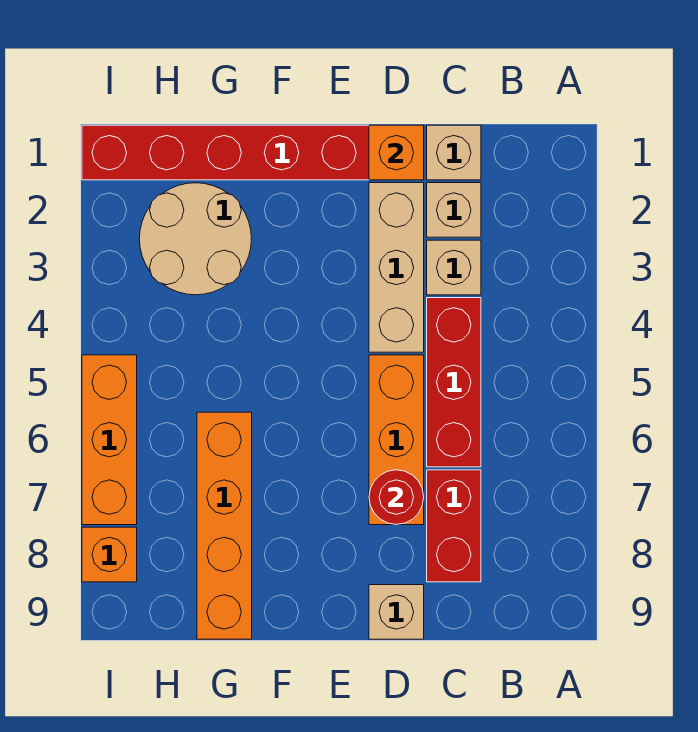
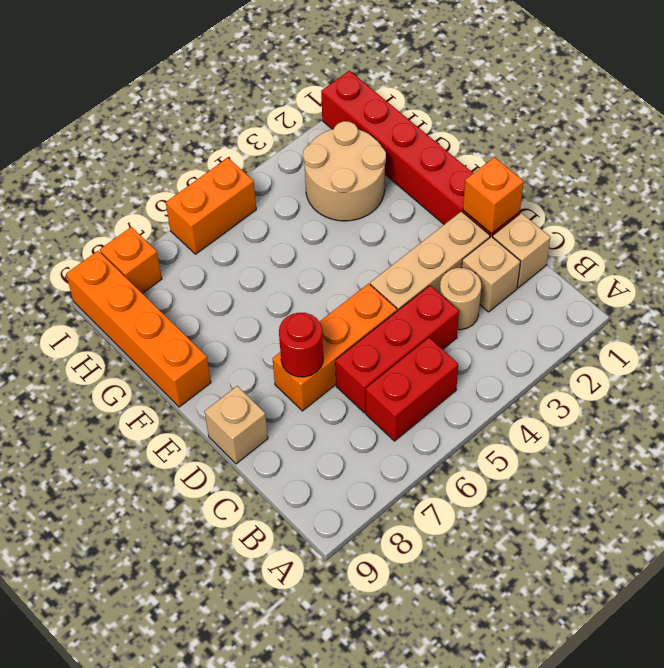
tan 1x1 brick [427,240,481,295] -> tan 1x1 round brick [440,268,481,330]
red 1x2 brick [427,470,481,582] -> red 1x2 brick moved to [366,338,458,441]
orange 1x4 brick [197,412,252,639] -> orange 1x4 brick turned to [66,251,211,407]
orange 1x3 brick [82,355,137,525] -> orange 1x2 brick [166,158,256,254]

